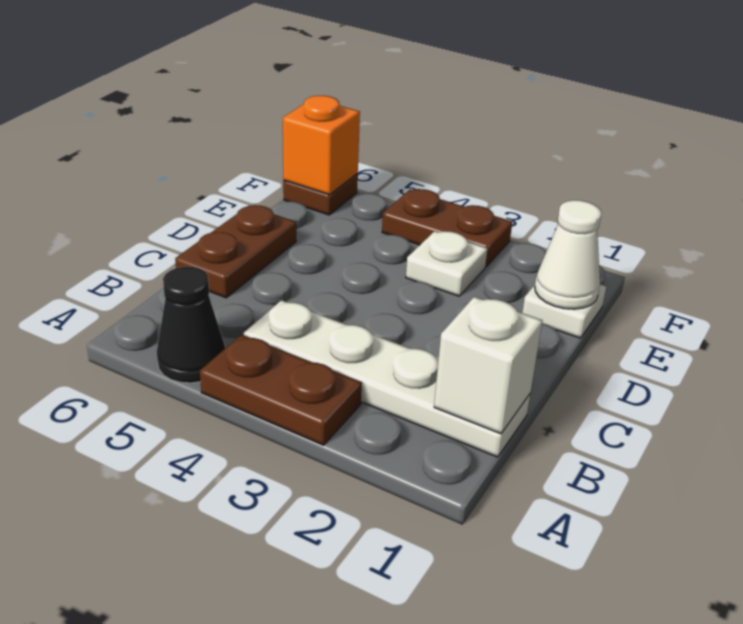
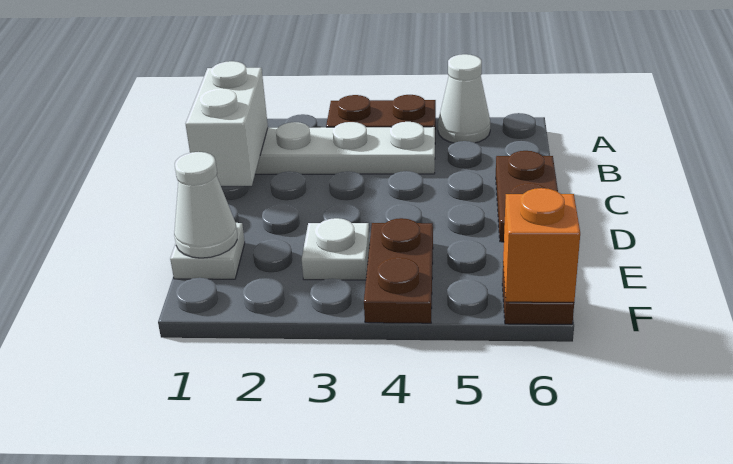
black 1x1 cone [157,267,225,383] -> white 1x1 cone [438,54,490,143]
white 1x1 brick [434,297,543,434] -> white 1x2 brick [186,61,268,186]
brown 1x2 plate [382,189,512,267] -> brown 1x2 plate turned to [364,218,433,323]

